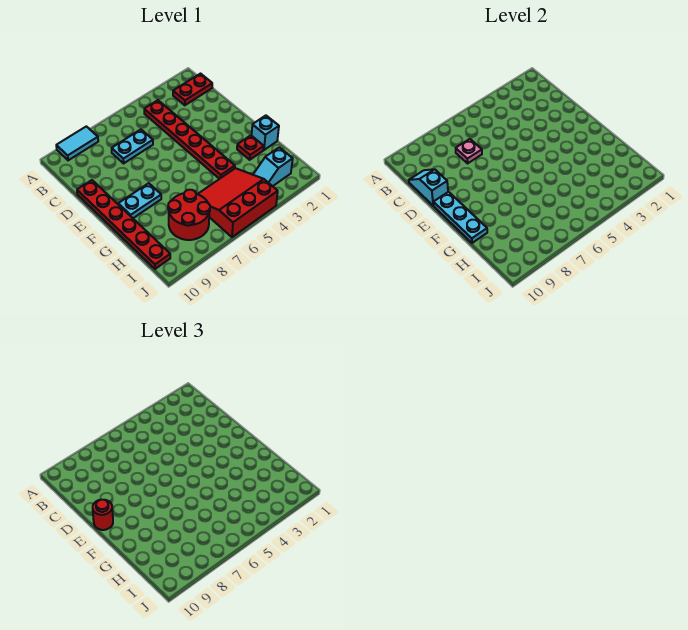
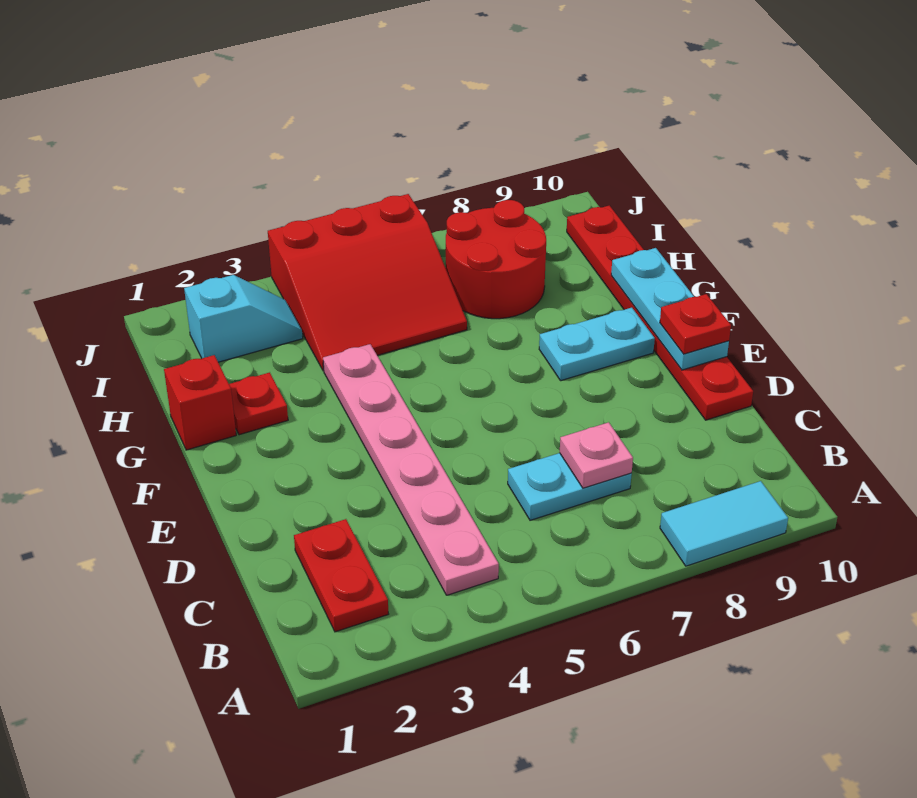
red 1x2 plate [173,74,212,105] -> red 1x2 plate turned to [294,519,388,632]
red 1x6 plate [144,100,235,179] -> pink 1x6 plate [323,344,499,595]
cyan 1x2 slope [409,169,448,205] -> none
red 1x1 round brick [93,500,113,530] -> red 1x1 plate [660,294,731,354]
cyan 1x1 brick [252,116,279,150] -> red 1x1 brick [164,355,236,450]

